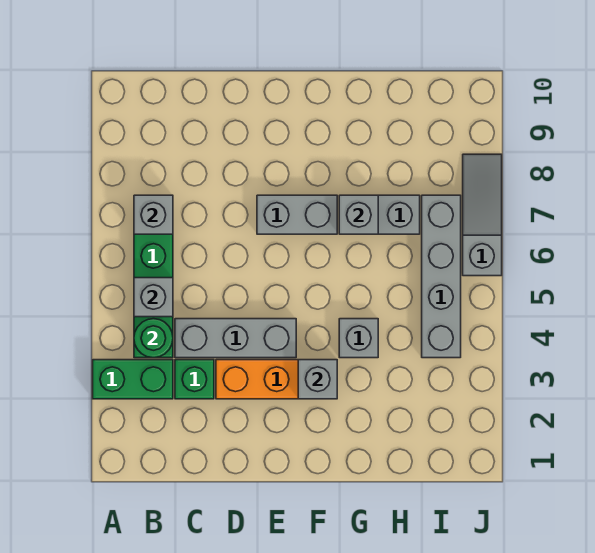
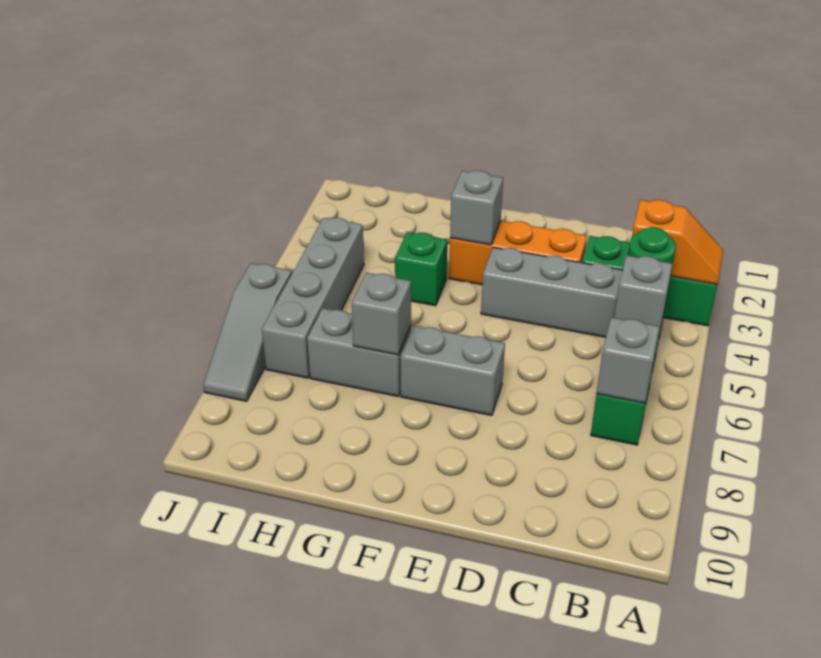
none -> orange 1x2 slope [632,200,723,284]
grey 1x1 brick [339,319,378,358] -> green 1x1 brick [395,232,447,306]

